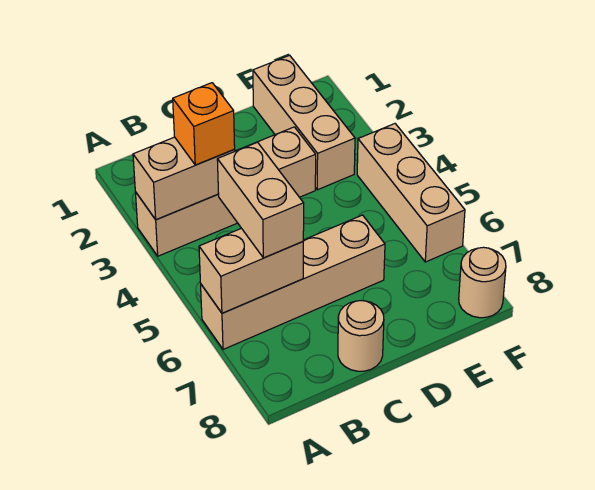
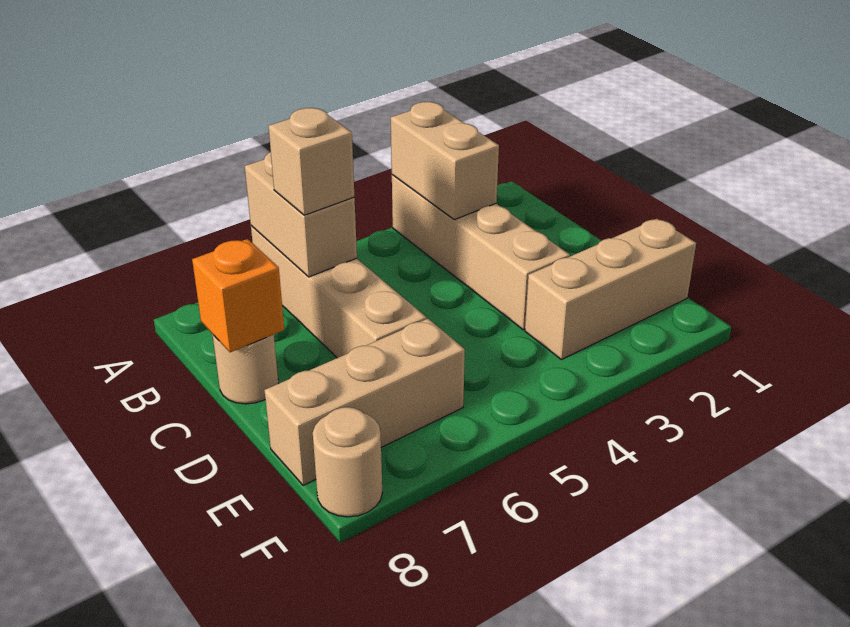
orange 1x1 brick [173,83,235,165] -> orange 1x1 brick moved to [192,239,284,352]
tan 1x2 brick [217,142,304,258] -> tan 1x1 brick [268,108,354,215]
tan 1x3 brick [357,124,465,262] -> tan 1x3 brick moved to [264,319,465,486]

